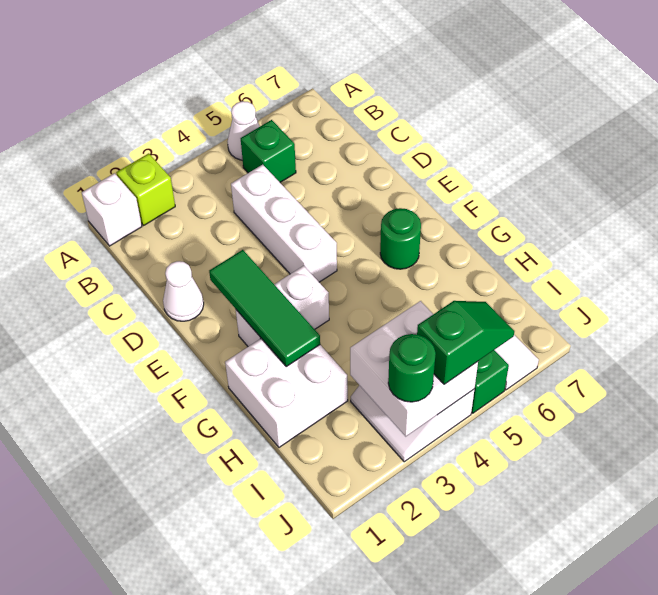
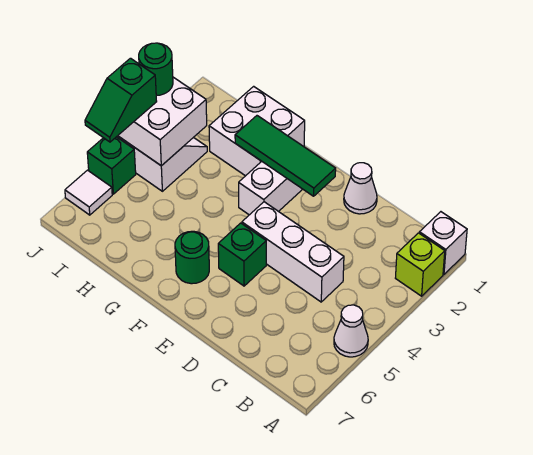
green 1x1 brick [241,120,296,182] -> green 1x1 brick moved to [218,223,266,286]

